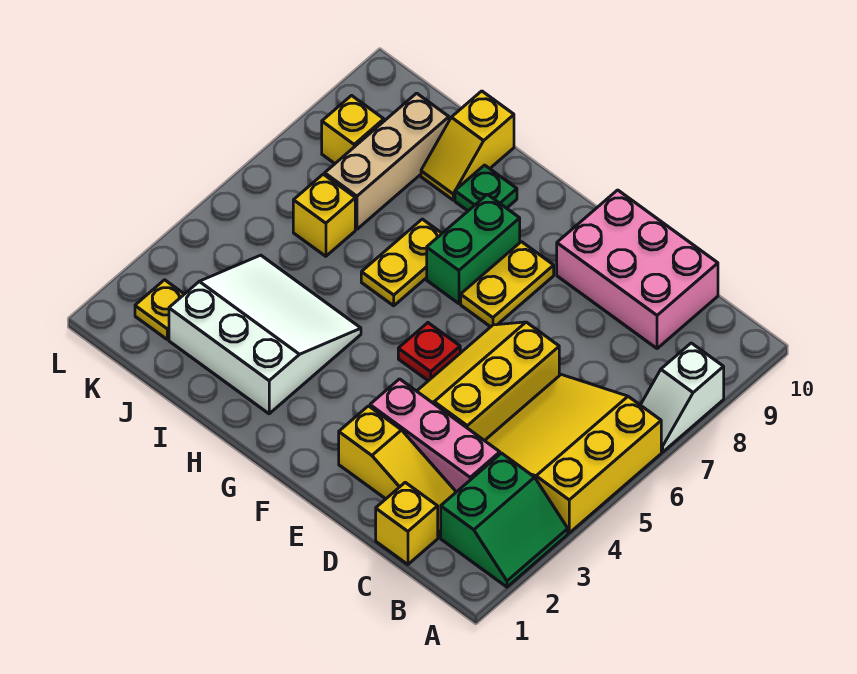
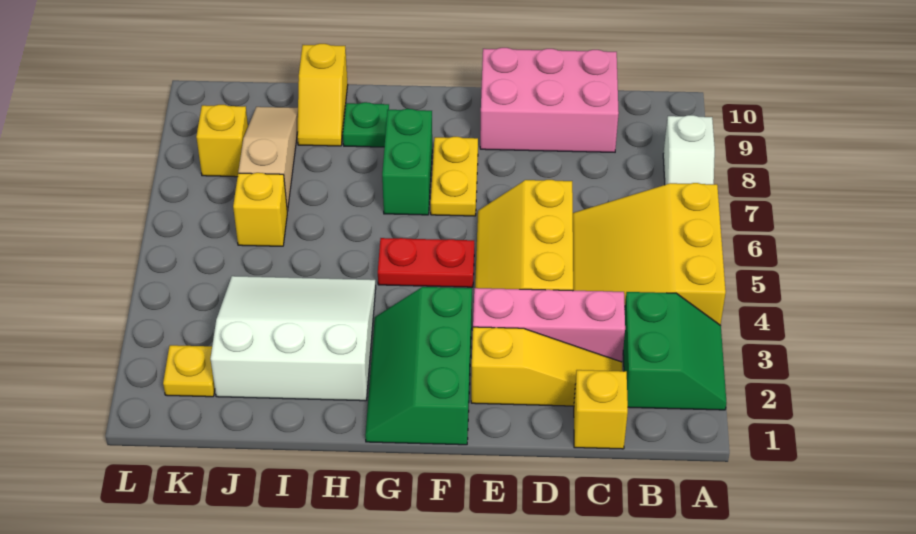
none -> green 2x3 slope [365,287,472,445]
red 1x1 plate [398,323,460,381] -> red 1x2 plate [378,238,474,287]
yellow 1x2 plate [361,219,442,306] -> none
tan 1x3 brick [325,93,449,229] -> tan 1x3 slope [238,107,298,211]

